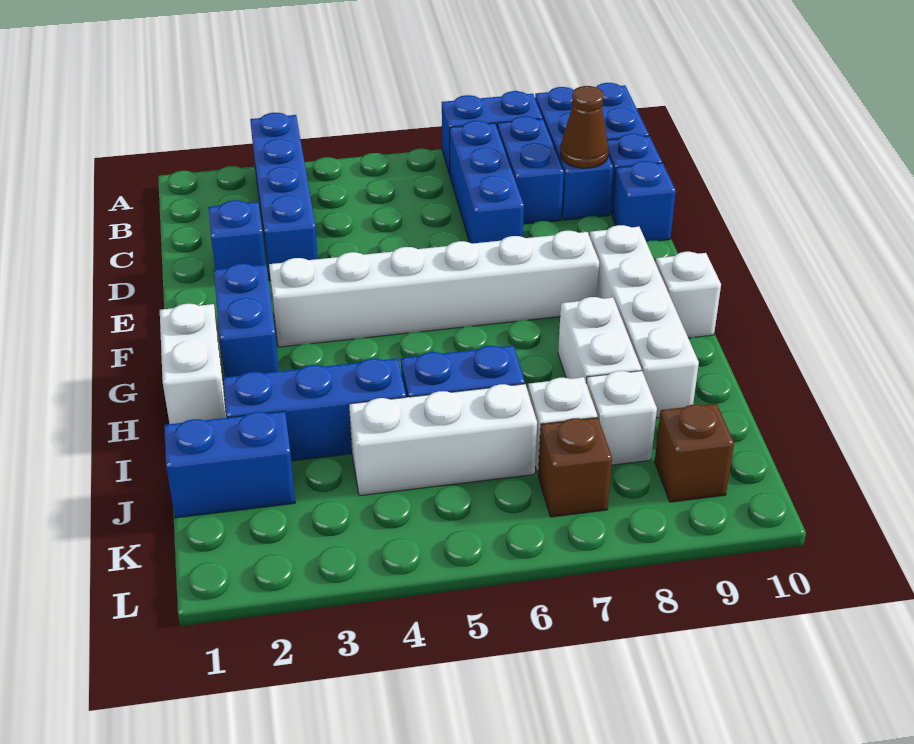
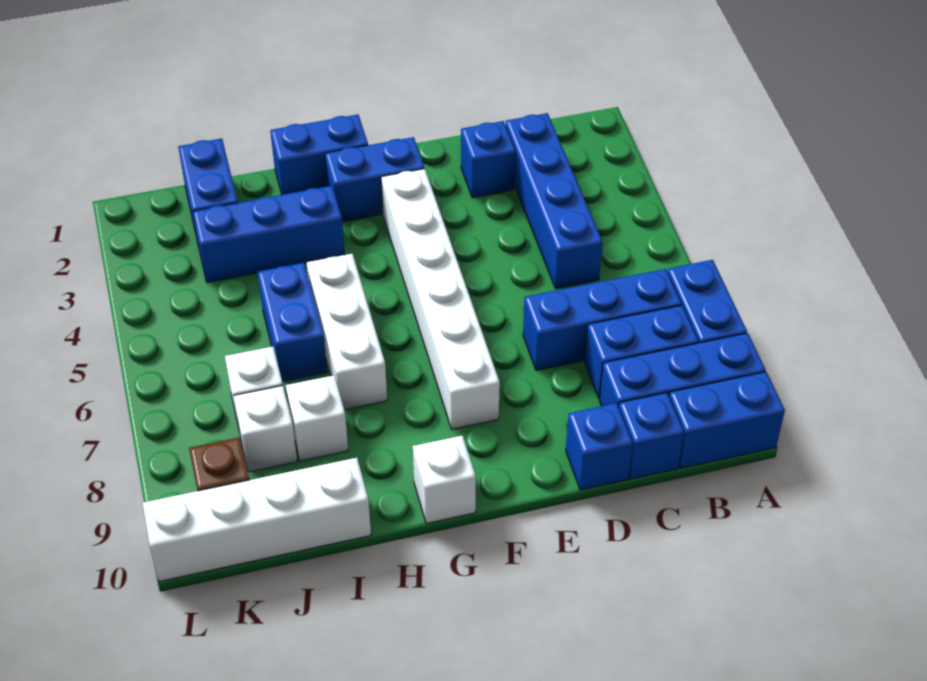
blue 1x4 brick [250,113,318,281] -> blue 1x4 brick turned to [505,113,602,289]
brown 1x1 cone [560,86,609,168] -> none
white 1x4 brick [590,225,699,418] -> white 1x4 brick moved to [142,458,371,582]
white 1x2 brick [160,304,226,424] -> blue 1x2 brick [270,115,368,195]
white 1x2 brick [558,297,641,382] -> white 1x1 brick [286,375,348,461]
blue 1x3 brick [223,358,406,461] -> blue 1x3 brick turned to [193,186,345,283]
white 1x3 brick [349,384,537,496] -> white 1x3 brick moved to [307,254,387,410]
brown 1x1 brick [538,417,612,517] -> none

